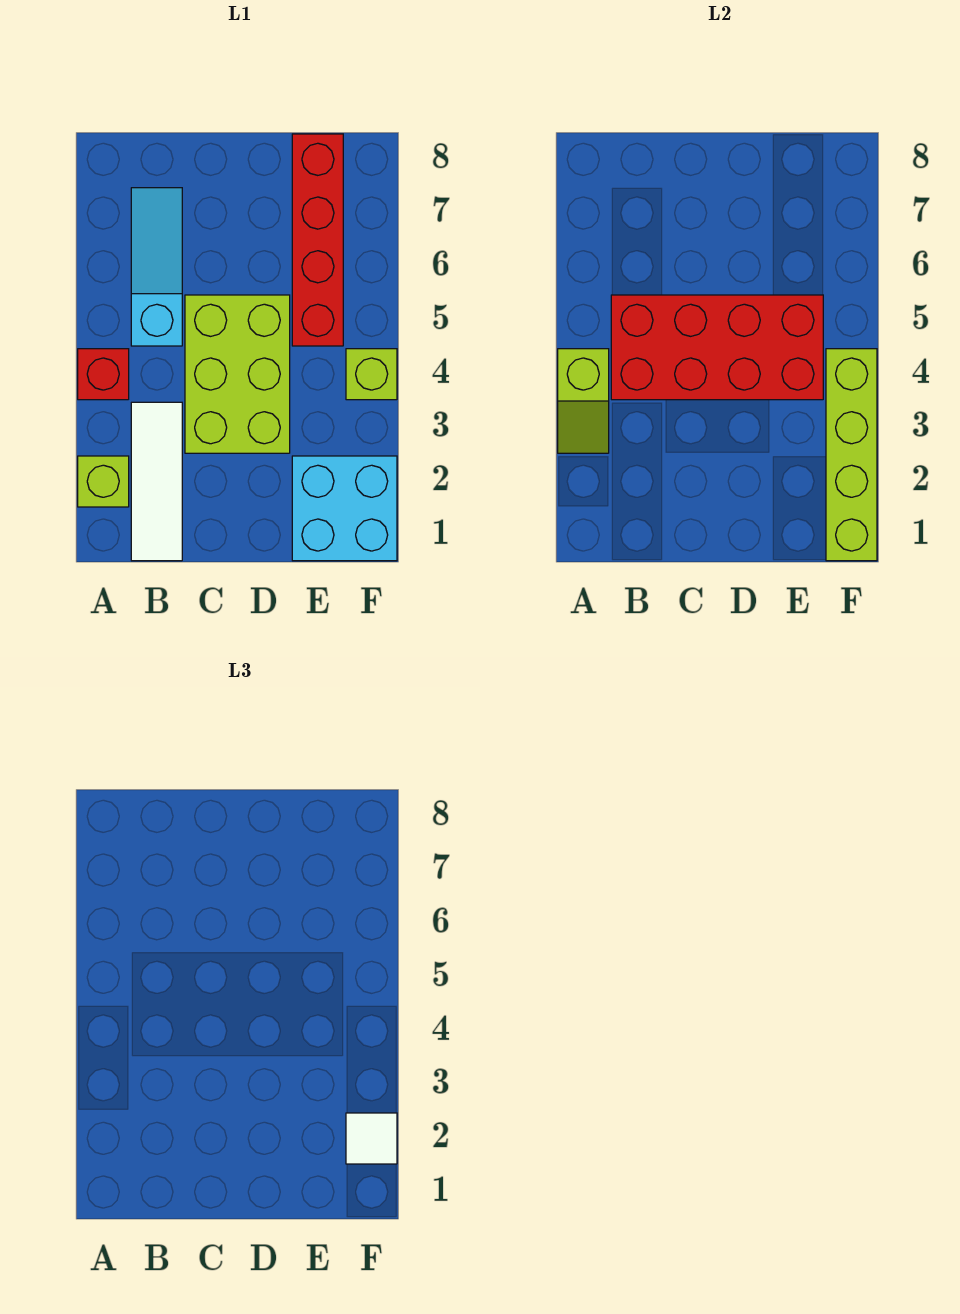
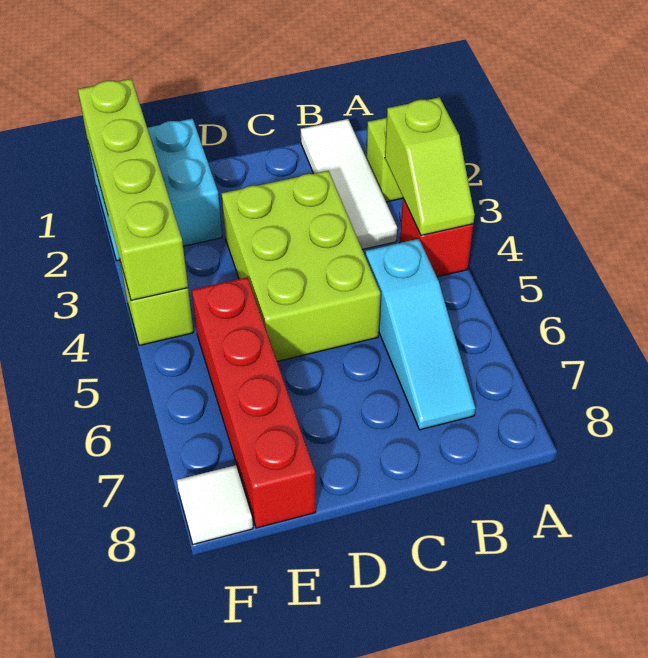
lime 1x2 slope [558,349,609,453] -> lime 1x2 slope turned to [385,97,475,235]
red 2x4 brick [611,295,823,400] -> none
white 1x1 tile [346,1113,397,1164] -> white 1x1 tile moved to [177,465,253,544]

